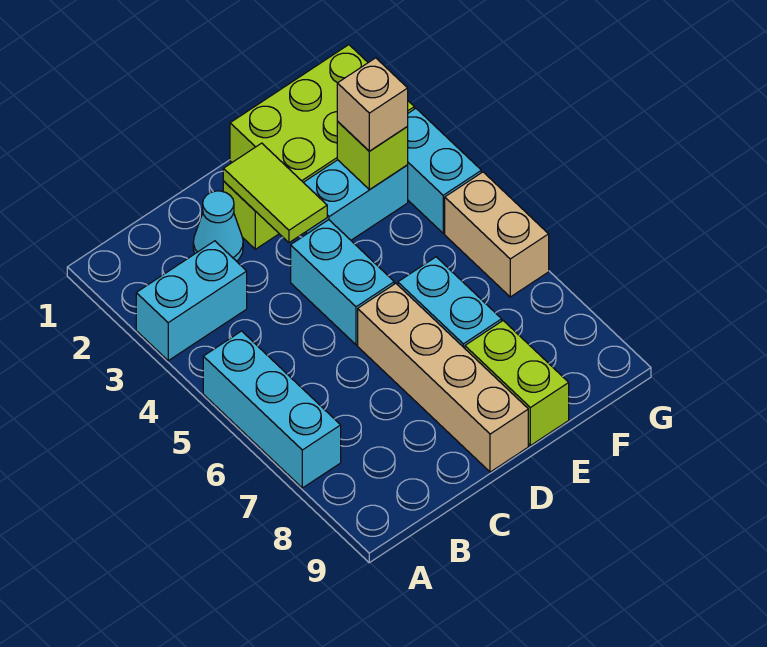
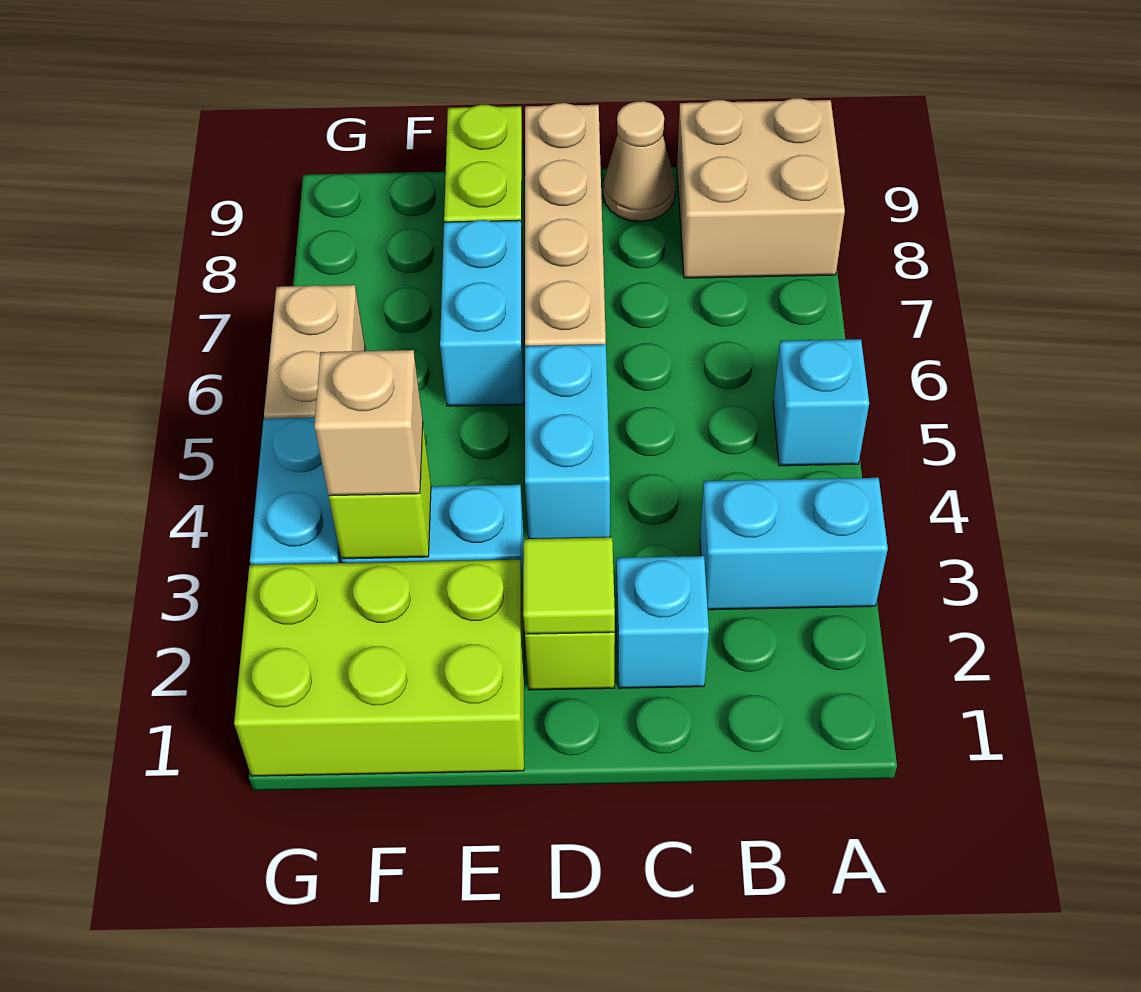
cyan 1x3 brick [203,331,341,488] -> cyan 1x1 brick [773,339,869,466]
none -> tan 2x2 brick [677,98,845,278]
cyan 1x1 cone [193,191,243,261] -> cyan 1x1 brick [616,556,709,688]
none -> tan 1x1 cone [603,101,675,221]
lime 1x2 tile [223,143,327,242] -> lime 1x1 tile [523,537,615,634]

